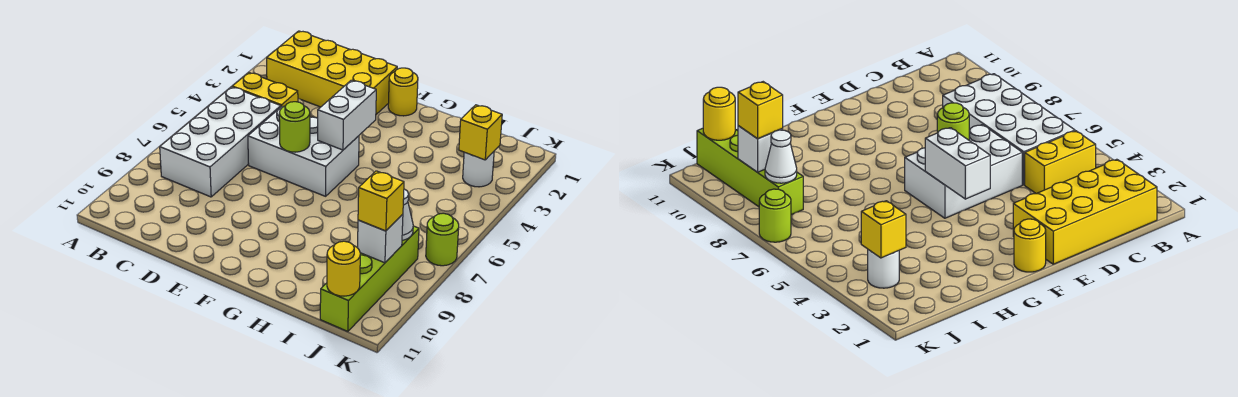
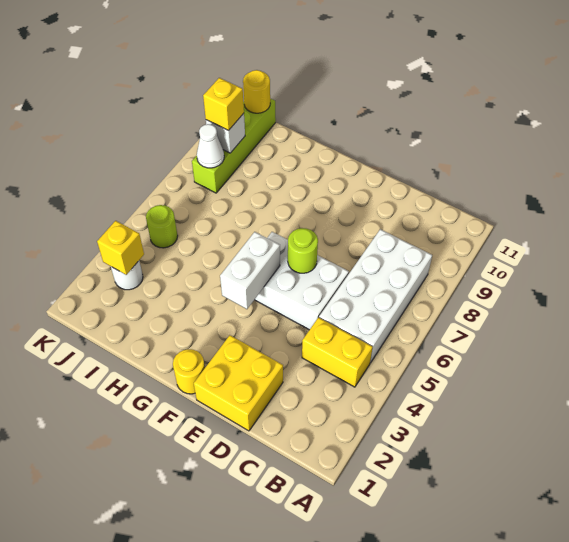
yellow 2x4 brick [267,31,397,114] -> yellow 2x2 brick [194,335,283,431]
lime 1x1 round brick [426,213,459,266] -> lime 1x1 round brick moved to [146,205,178,248]

